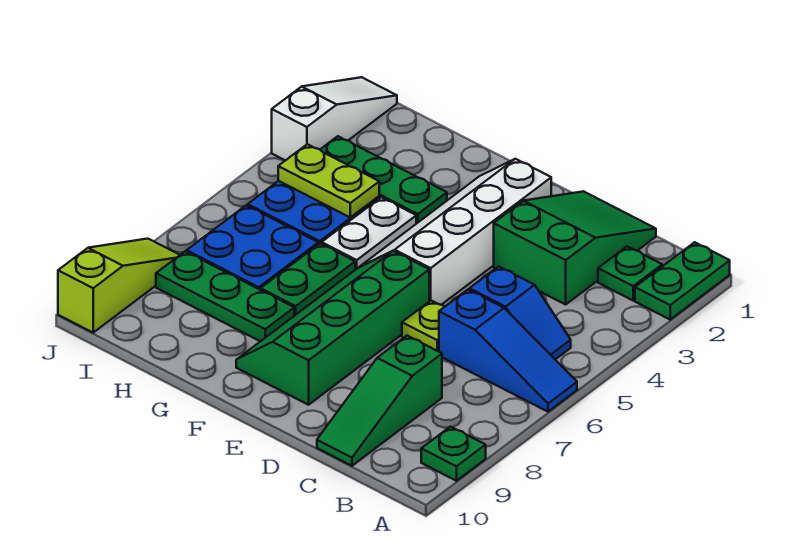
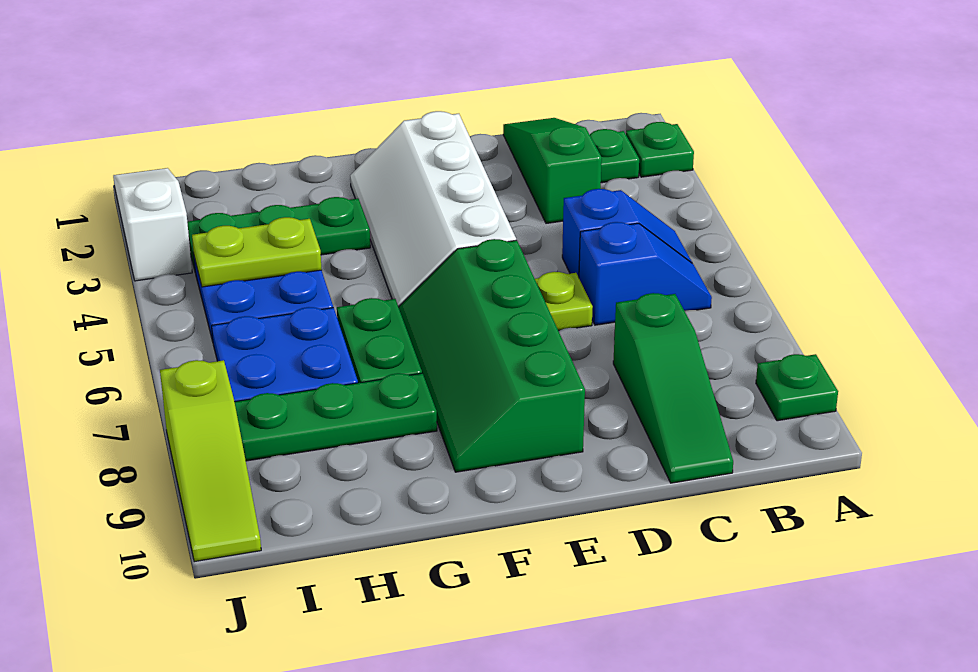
green 1x2 plate [635,242,730,319] -> green 1x1 plate [626,122,694,177]
blue 1x3 slope [439,290,577,412] -> blue 1x2 slope [579,222,712,325]
green 2x3 slope [494,191,656,304] -> green 1x3 slope [503,118,602,223]
white 1x2 plate [322,197,416,270] -> none
lime 1x3 slope [58,239,179,333] -> lime 1x3 slope turned to [160,360,261,562]

